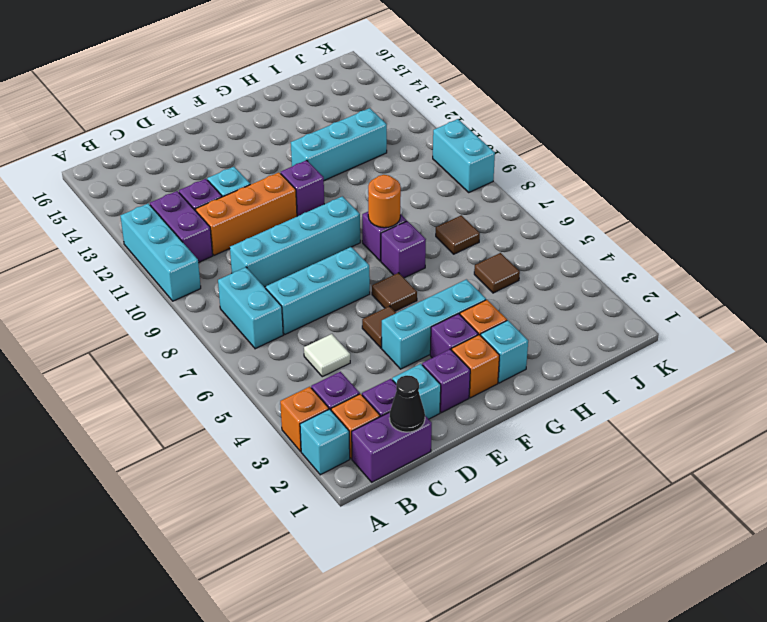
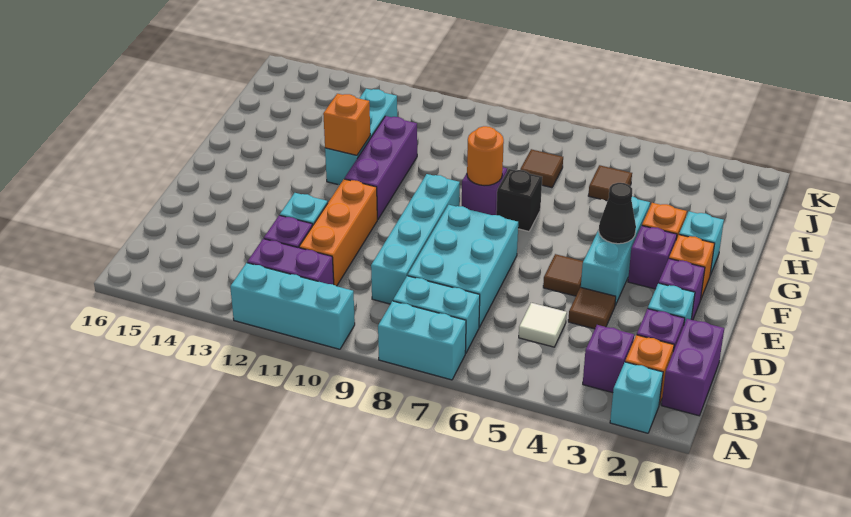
orange 1x1 brick [280,387,329,451] -> orange 1x1 brick moved to [323,94,370,155]
black 1x1 cone [389,375,425,432] -> black 1x1 cone moved to [599,183,636,244]
cyan 1x3 brick [266,247,370,334] -> cyan 2x3 brick [408,205,518,327]
brown 1x1 tile [372,273,417,311] -> brown 1x1 tile moved to [568,287,616,329]
purple 1x1 brick [281,160,324,216] -> purple 1x3 brick [345,116,417,220]
purple 1x1 brick [381,221,426,278] -> black 1x1 brick [496,169,542,231]
cyan 1x2 brick [433,119,495,192] -> cyan 1x2 brick moved to [378,301,466,380]

